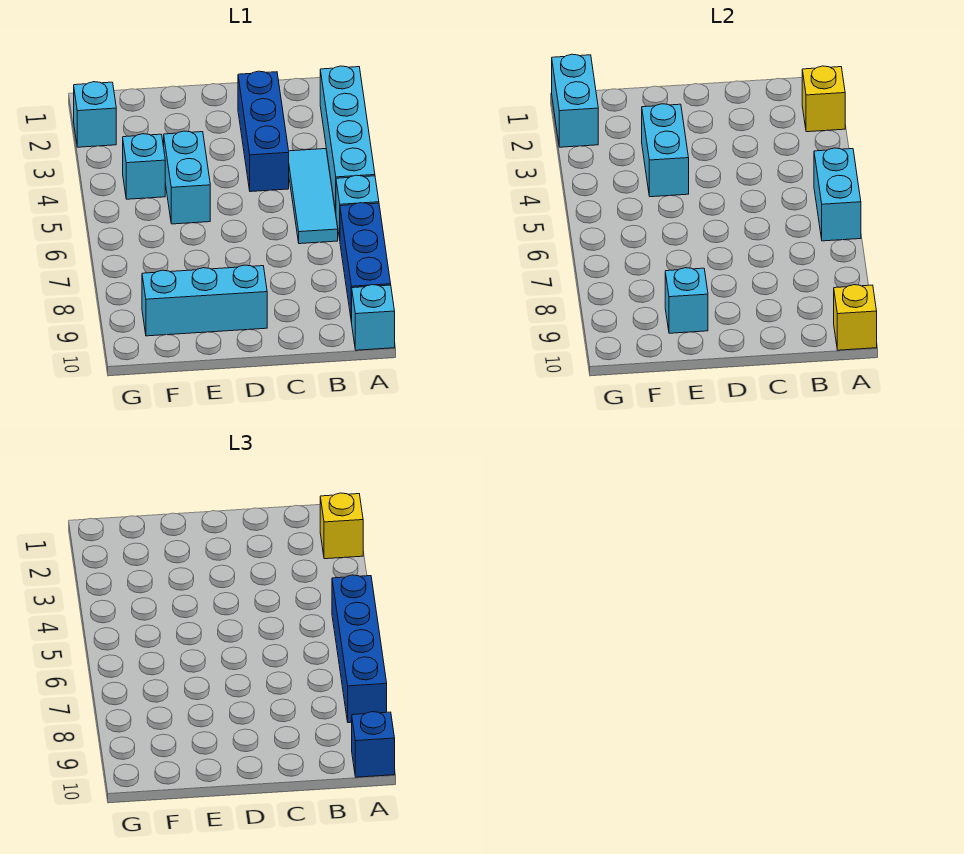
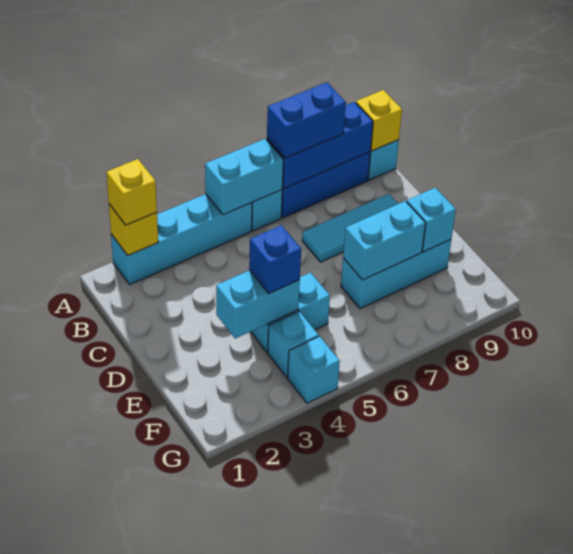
blue 1x4 brick [332,575,387,723] -> blue 1x2 brick [267,83,346,158]
blue 1x1 brick [352,712,395,777] -> blue 1x1 brick moved to [249,225,301,293]
cyan 1x3 tile [289,149,338,244] -> cyan 1x3 tile moved to [302,194,398,262]
blue 1x3 brick [238,71,289,192] -> blue 1x3 brick moved to [267,102,373,189]
cyan 1x3 brick [142,265,267,336] -> cyan 1x3 brick turned to [341,240,451,309]
cyan 1x2 brick [552,54,598,147] -> cyan 1x2 brick moved to [343,201,426,280]
cyan 1x1 brick [74,82,116,147] -> cyan 1x1 brick moved to [288,336,340,403]

